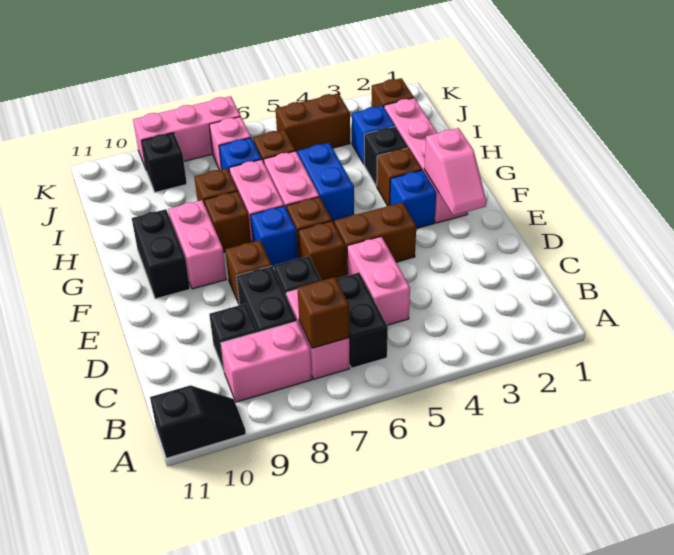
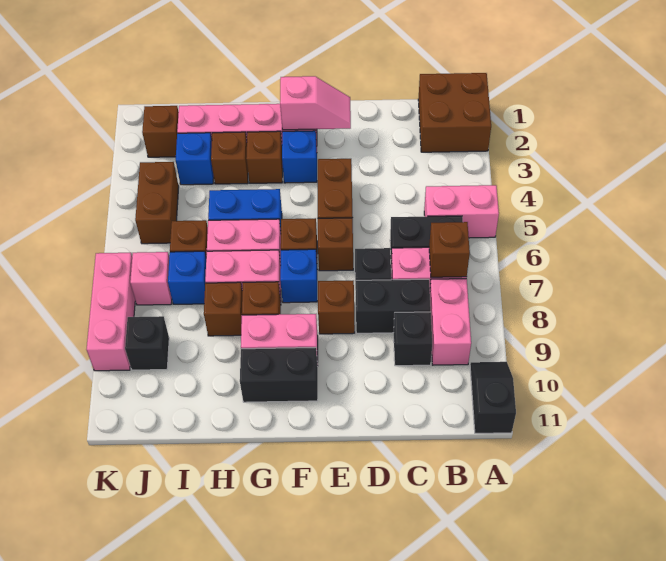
none -> brown 2x2 brick [418,73,491,152]
pink 1x2 brick [347,236,410,325] -> pink 1x2 brick moved to [424,185,499,238]
black 1x1 brick [364,126,408,186] -> brown 1x1 brick [211,132,248,184]

